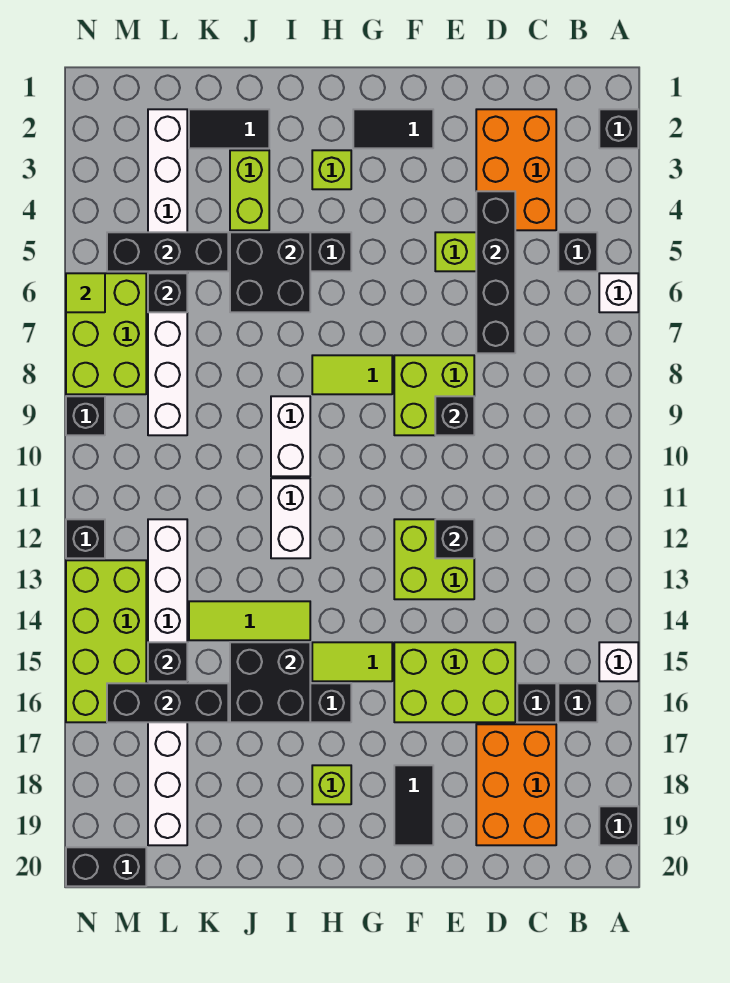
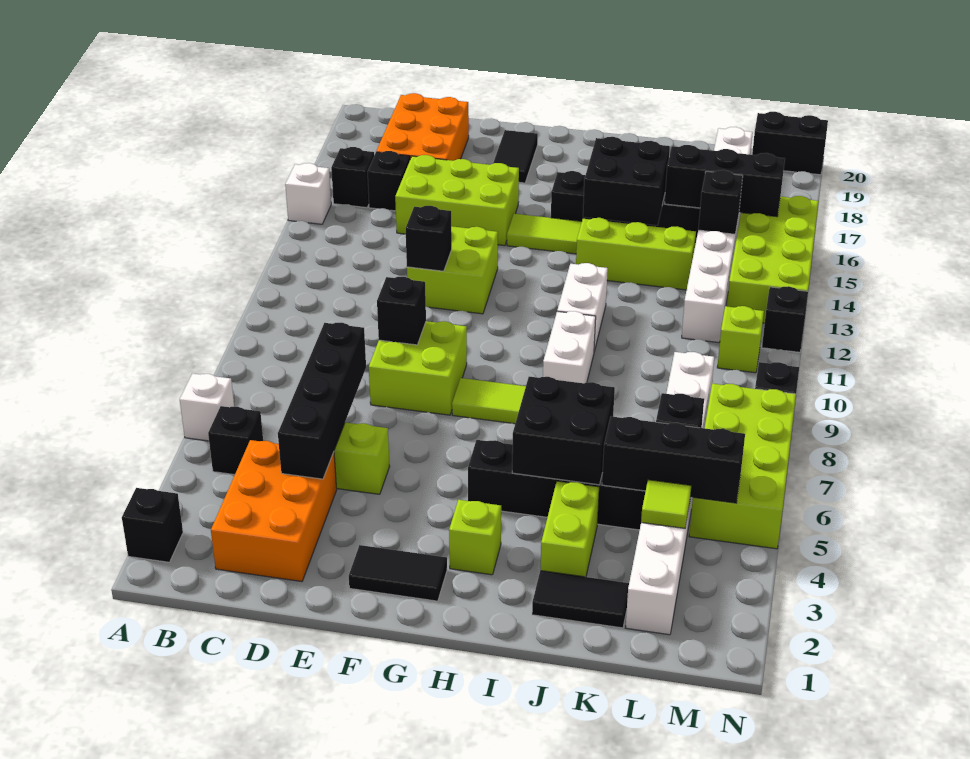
black 1x1 brick [599,806,638,845] -> none
lime 1x1 brick [312,765,351,804] -> lime 1x1 brick moved to [717,306,764,373]
lime 1x3 tile [189,601,310,640] -> lime 1x3 brick [576,218,696,290]
lime 2x3 brick [66,273,146,394] -> lime 2x4 brick [689,384,796,549]
lime 1x1 tile [66,273,105,312] -> lime 1x1 tile moved to [641,480,691,528]

